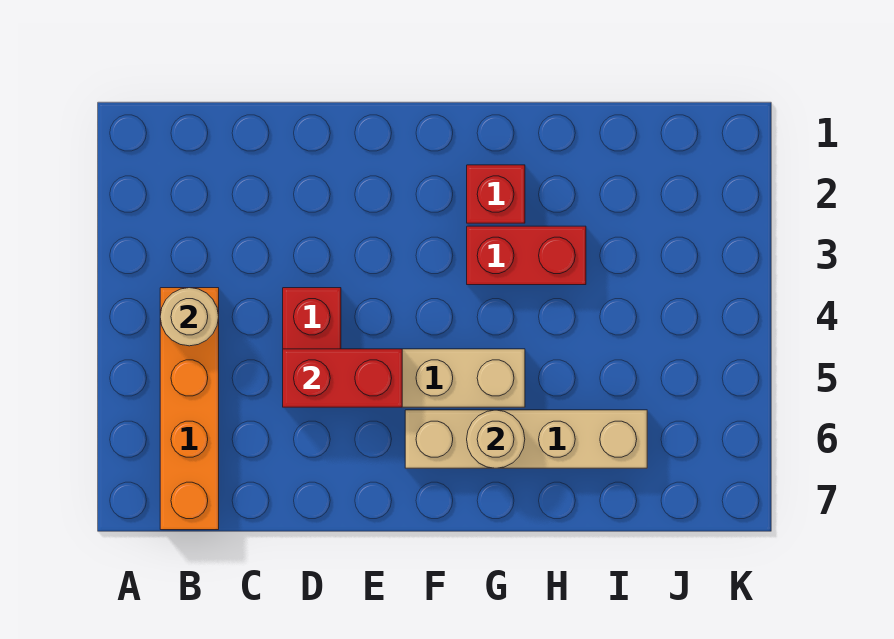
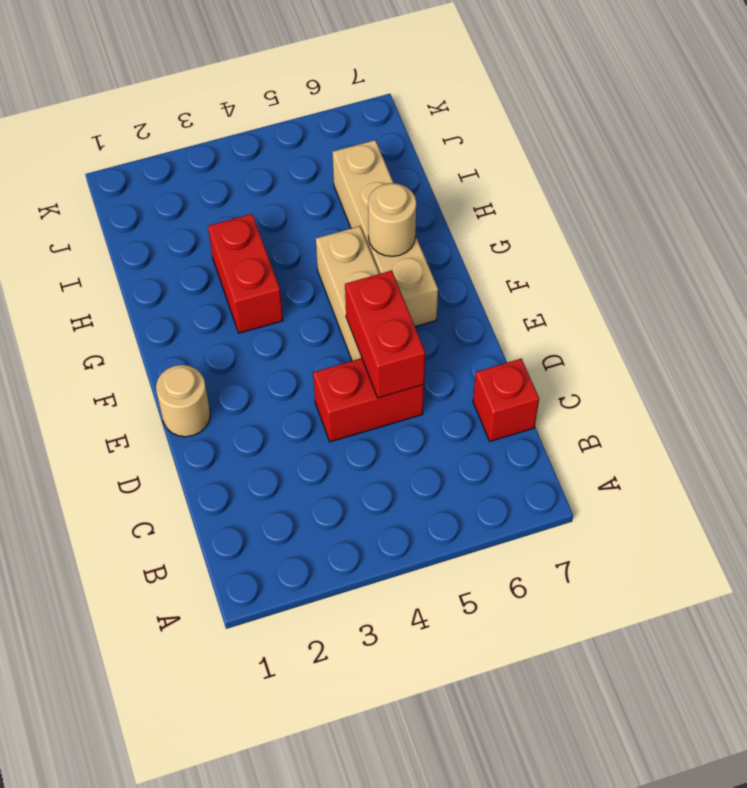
orange 1x4 brick [160,288,219,530] -> none
tan 1x1 round brick [160,288,219,346] -> tan 1x1 round brick moved to [156,365,210,437]
red 1x1 brick [467,165,525,223] -> red 1x1 brick moved to [473,359,539,441]

